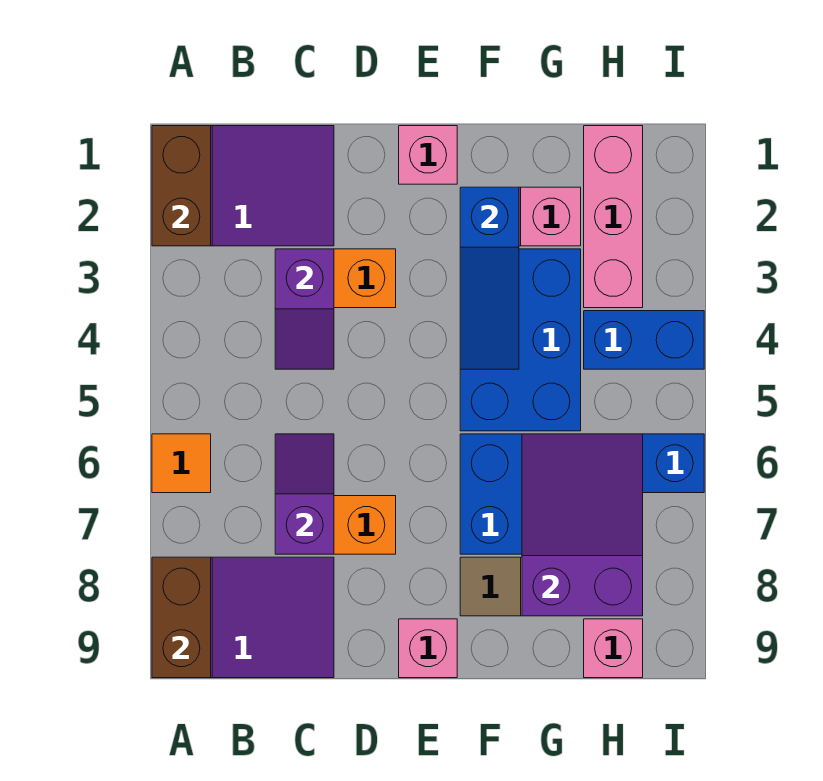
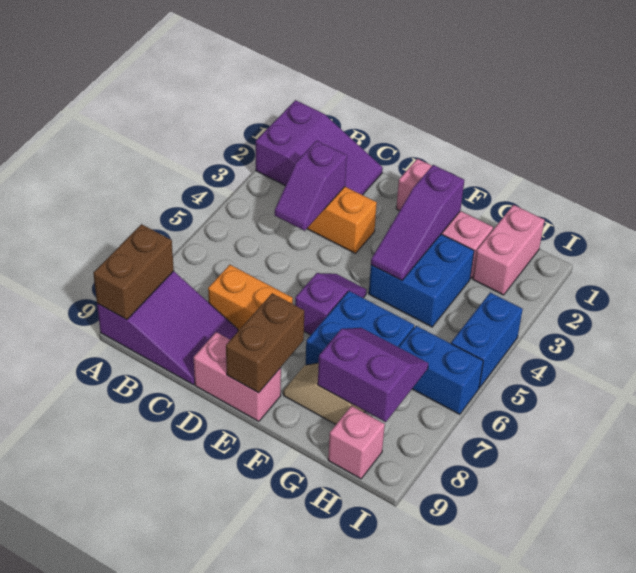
brown 1x2 brick [152,126,211,246] -> brown 1x2 brick moved to [226,293,304,393]
orange 1x1 tile [152,434,211,493] -> none
purple 1x2 slope [275,434,334,554] -> purple 1x2 slope moved to [295,273,366,335]
pink 1x1 brick [399,619,457,678] -> pink 1x2 brick [194,332,281,421]
blue 1x3 slope [460,187,519,369] -> purple 1x3 slope [371,165,464,280]
blue 2x3 brick [460,249,581,431] -> blue 2x2 brick [369,234,474,327]
purple 2x3 slope [522,434,643,616] -> purple 2x2 slope [318,328,428,422]
pink 1x3 brick [584,126,643,308] -> pink 1x2 brick [473,205,545,295]
blue 1x2 brick [584,311,704,369] -> blue 1x2 brick turned to [451,292,523,388]

